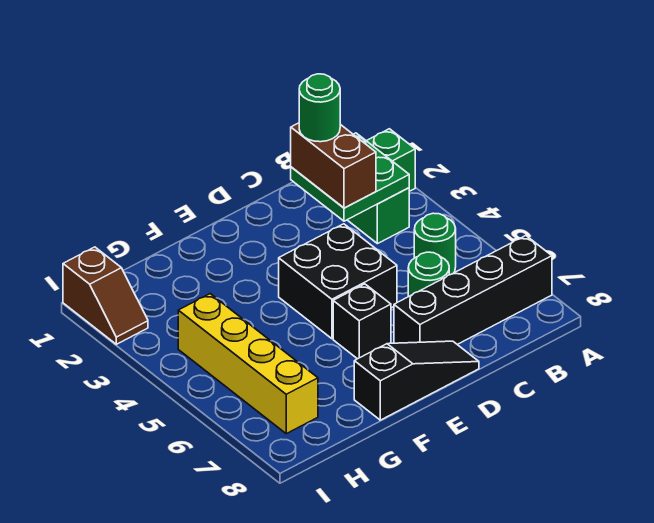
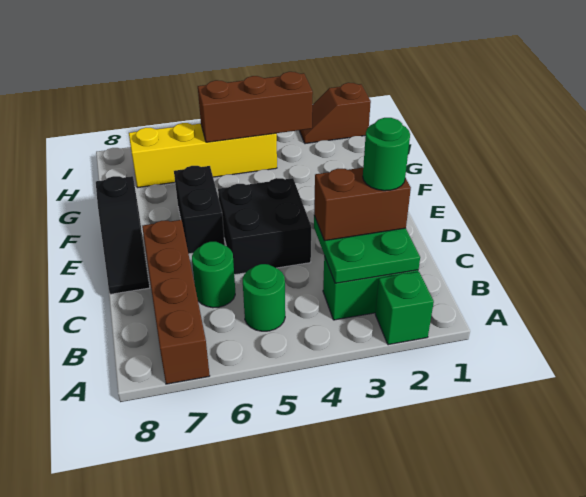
black 1x4 brick [394,236,552,344] -> brown 1x4 brick [142,220,210,384]
black 1x1 brick [333,284,391,359] -> black 1x2 brick [174,166,225,254]
none -> brown 1x3 brick [198,72,313,142]

